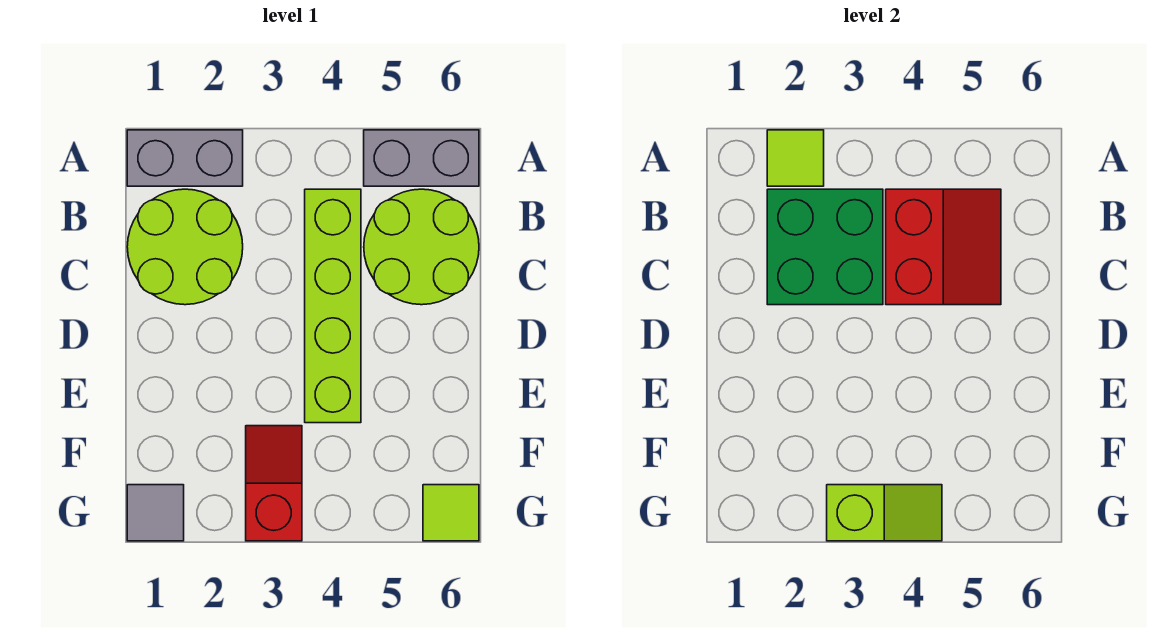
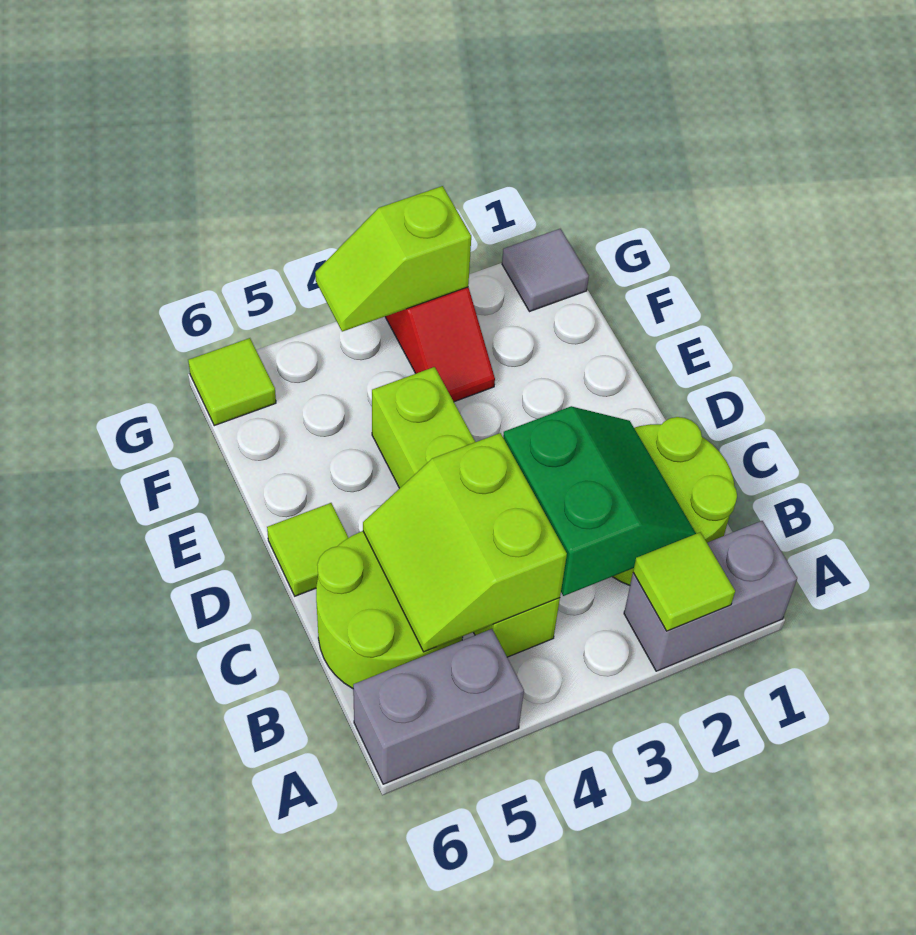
green 2x2 brick [767,189,883,305] -> green 2x2 slope [503,406,696,596]
red 2x2 slope [886,189,1001,305] -> lime 2x2 slope [363,433,567,652]
none -> lime 1x1 tile [267,503,348,596]

